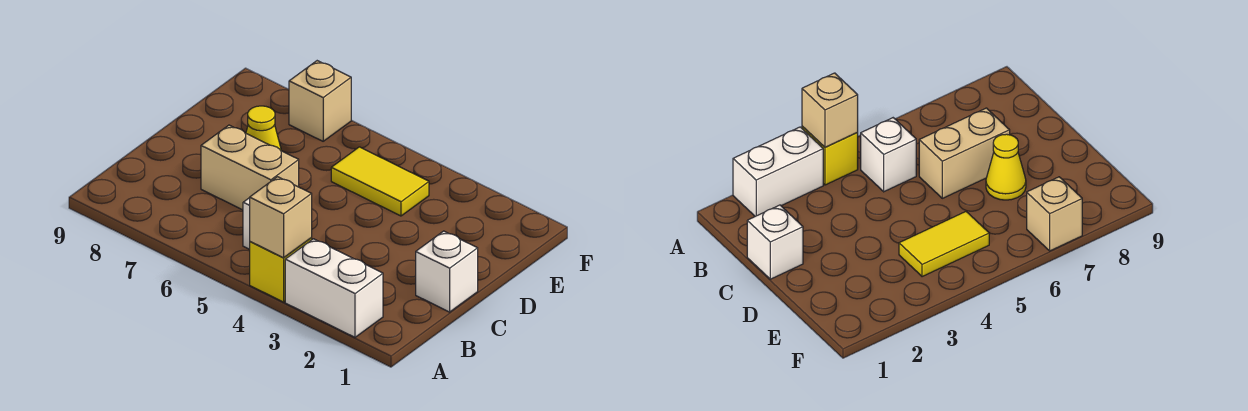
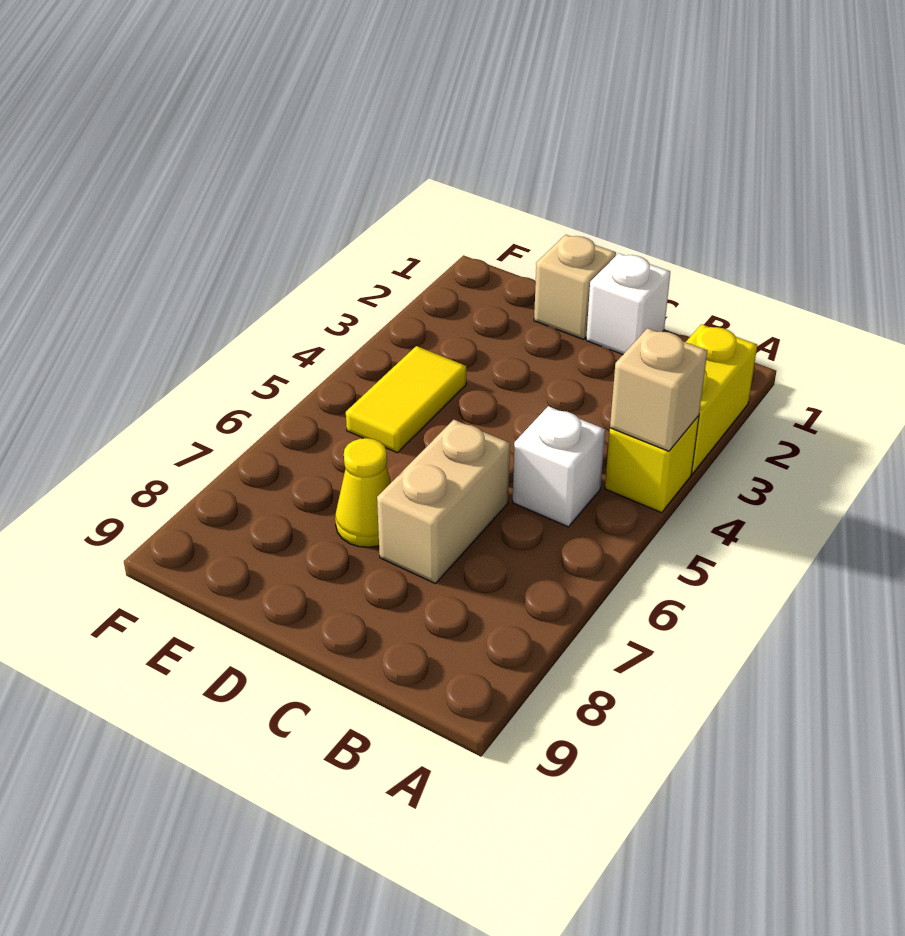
white 1x2 brick [285,239,383,337] -> yellow 1x2 brick [686,324,757,474]
tan 1x1 brick [289,61,351,141] -> tan 1x1 brick moved to [534,235,616,339]

